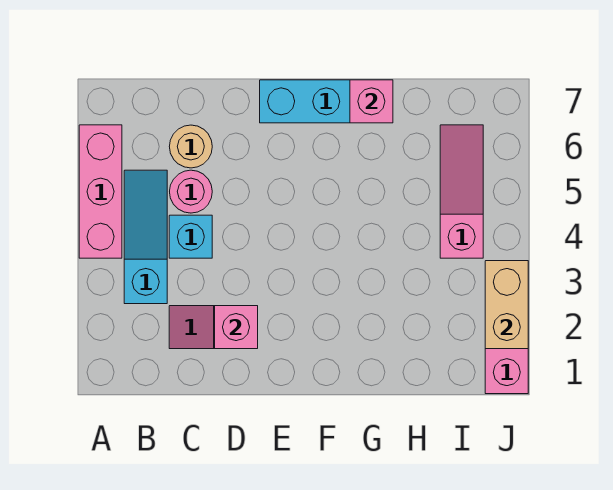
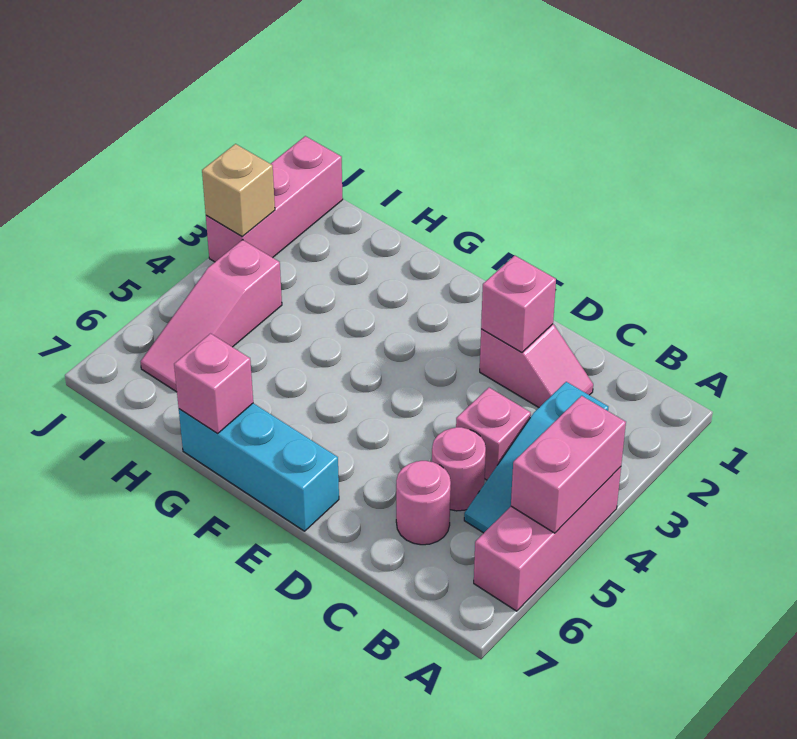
none -> pink 1x2 brick [511,396,626,533]
cyan 1x1 brick [169,215,212,258] -> pink 1x1 brick [456,388,531,480]
tan 1x1 round brick [169,125,212,168] -> pink 1x1 round brick [396,461,451,545]
tan 1x2 brick [485,261,528,349] -> tan 1x1 brick [202,144,275,237]

